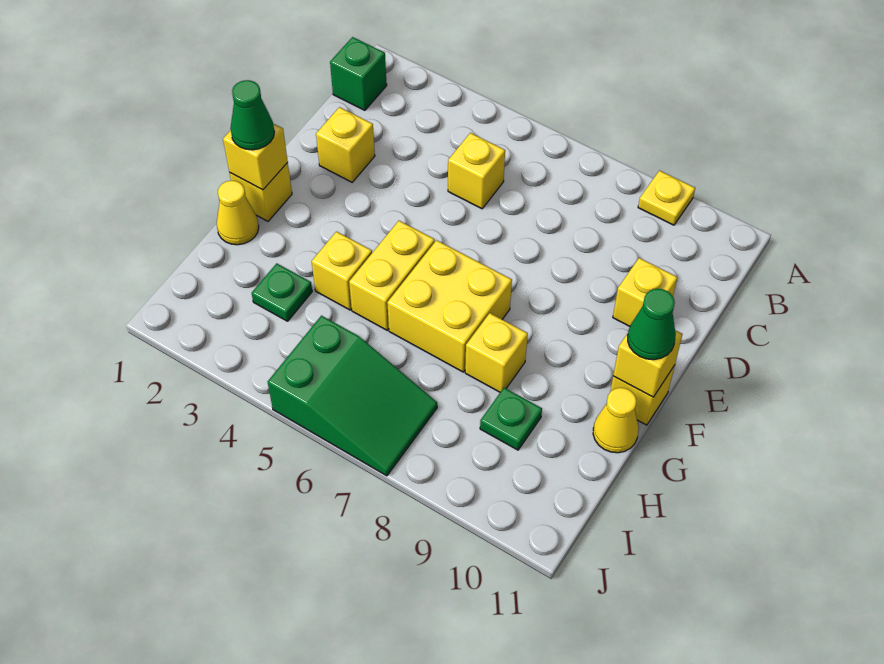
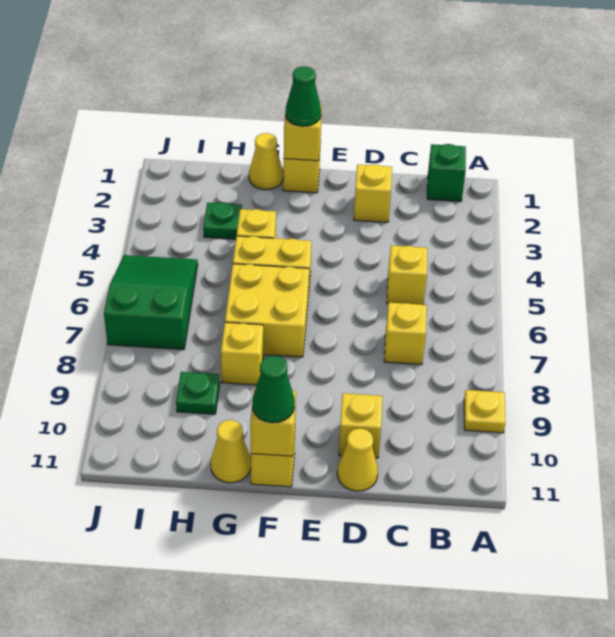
none -> yellow 1x1 brick [384,303,426,365]
none -> yellow 1x1 cone [337,428,378,491]
green 2x3 slope [268,316,437,476] -> green 2x3 slope turned to [104,255,198,350]

